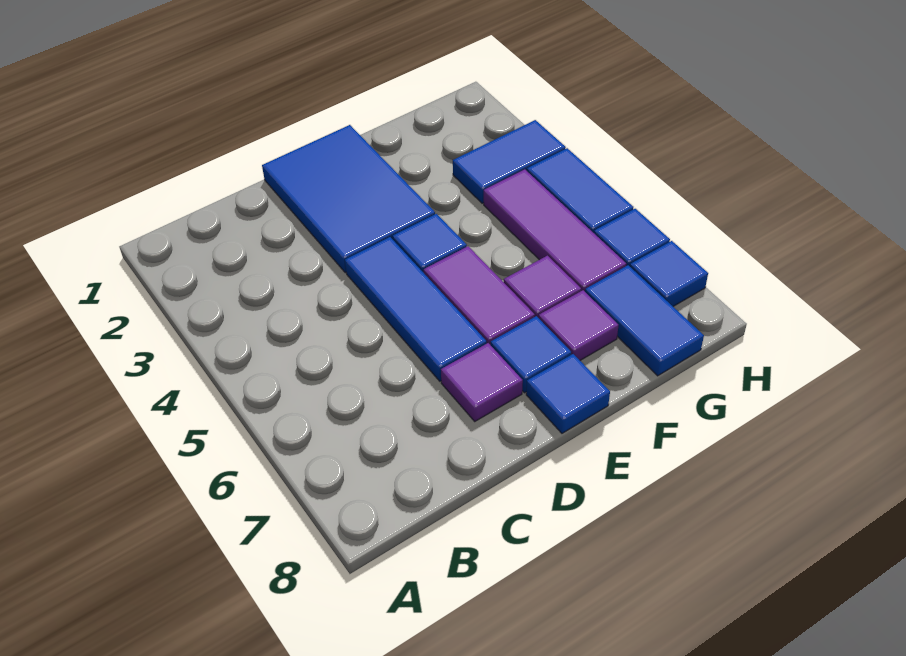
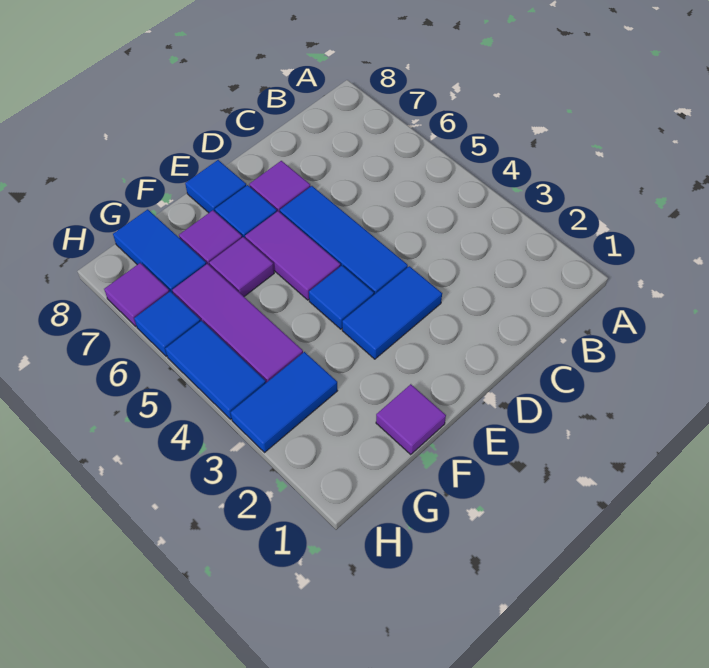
blue 2x3 tile [262,125,435,273] -> blue 1x2 tile [342,266,442,359]
none -> purple 1x1 tile [376,384,446,454]
blue 1x1 tile [630,241,708,306] -> purple 1x1 tile [104,263,169,326]

